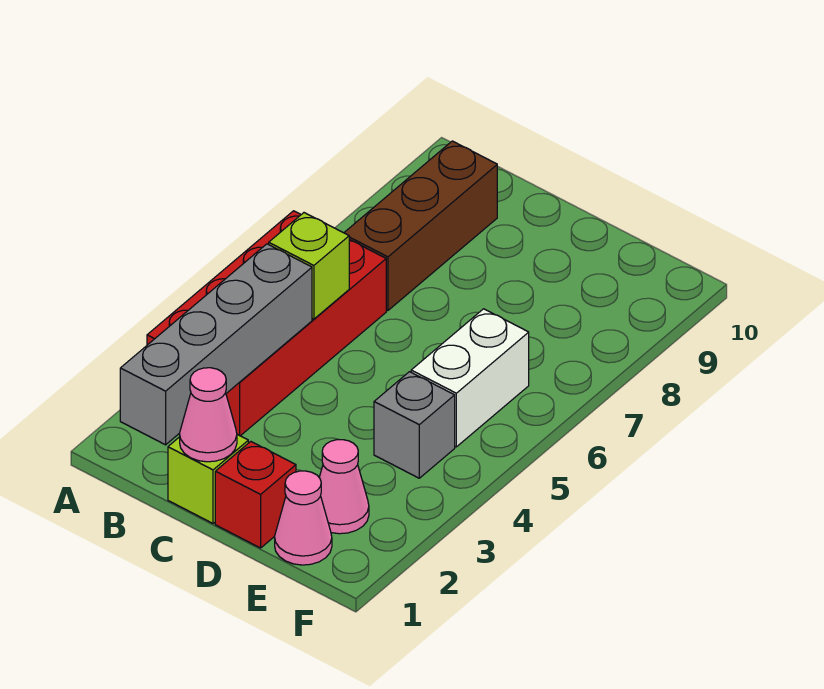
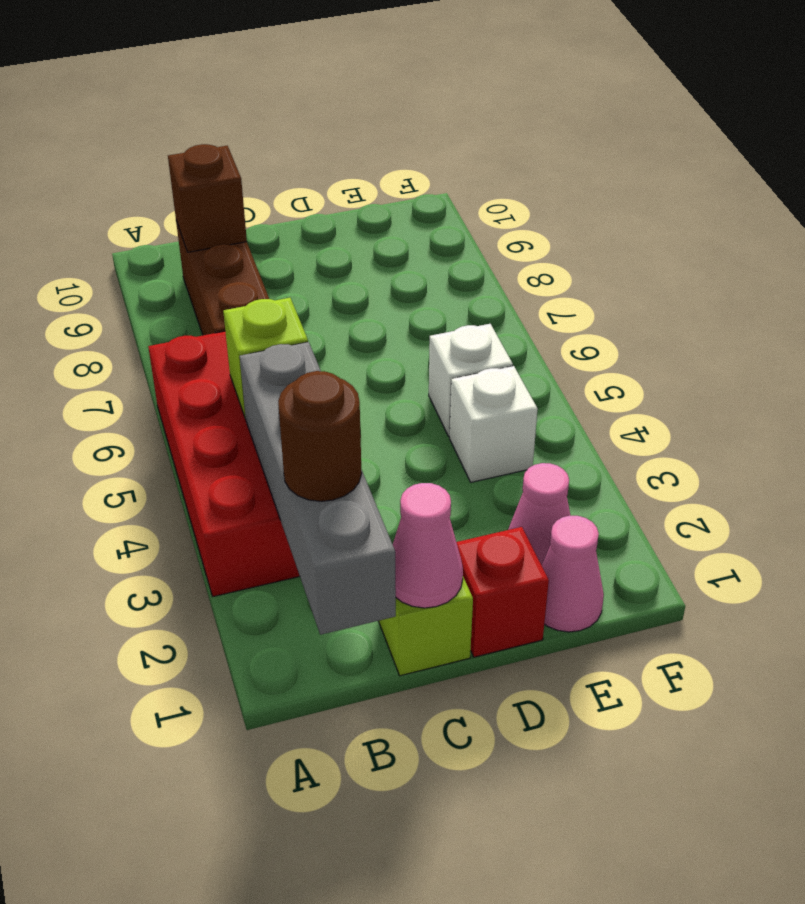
none -> brown 1x1 round brick [278,371,362,501]
none -> brown 1x1 brick [168,144,247,252]
grey 1x1 brick [374,372,455,478] -> white 1x1 brick [450,366,538,482]
white 1x2 brick [411,309,529,447] -> white 1x1 brick [429,324,513,437]

